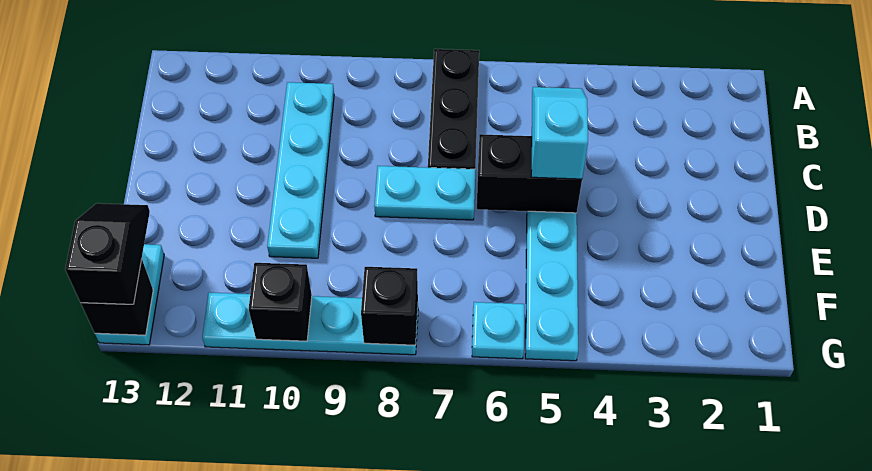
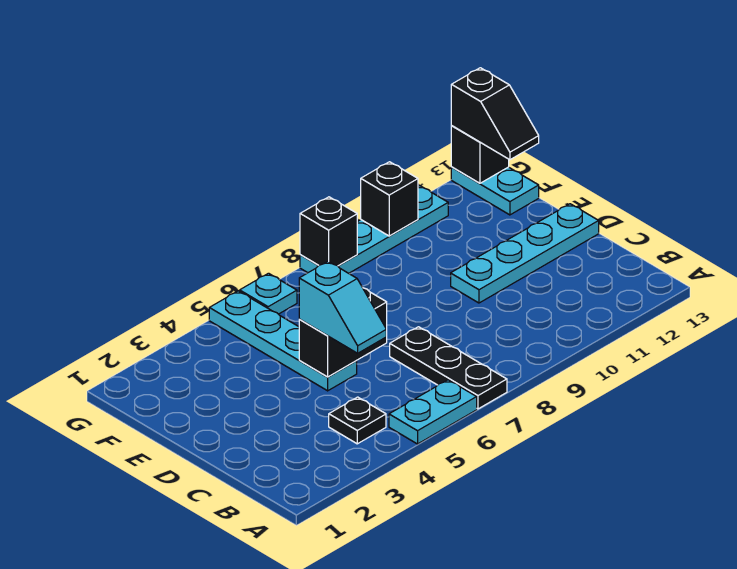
none -> black 1x1 plate [329,397,386,444]
cyan 1x4 plate [267,82,334,258] -> cyan 1x4 plate turned to [451,204,599,303]
cyan 1x2 plate [374,166,475,220] -> cyan 1x2 plate moved to [389,380,477,444]

